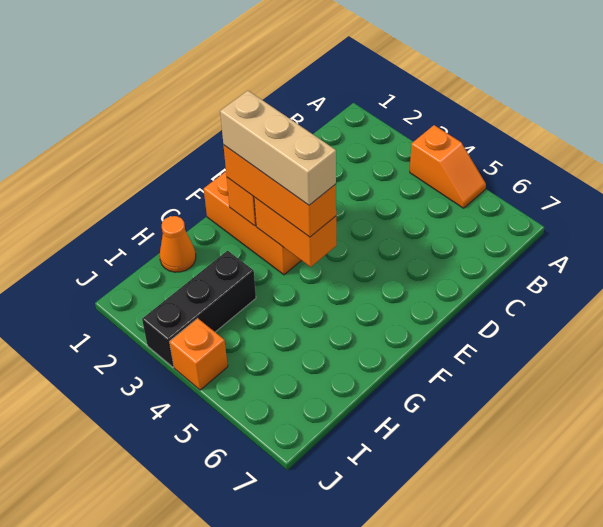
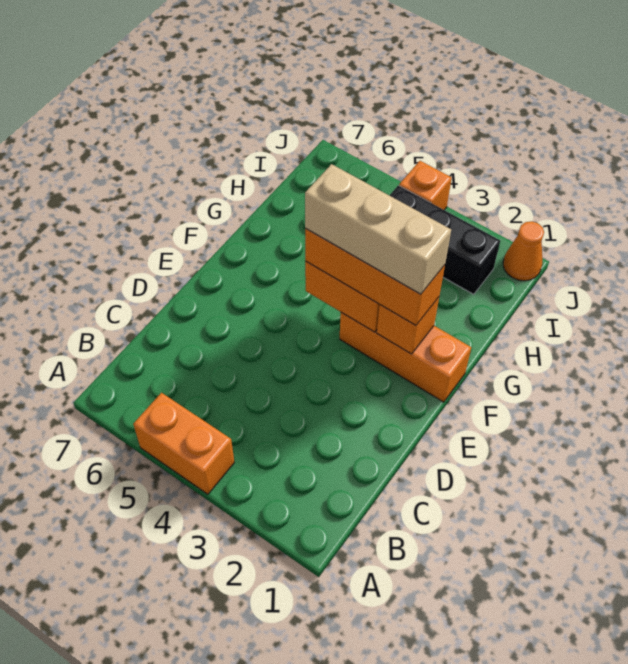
orange 1x2 slope [410,125,486,208] -> orange 1x2 brick [133,393,234,494]
orange 1x1 cone [160,216,196,272] -> orange 1x1 cone moved to [503,221,544,281]
black 1x3 brick [142,251,256,367] -> black 1x3 brick turned to [390,185,500,294]

